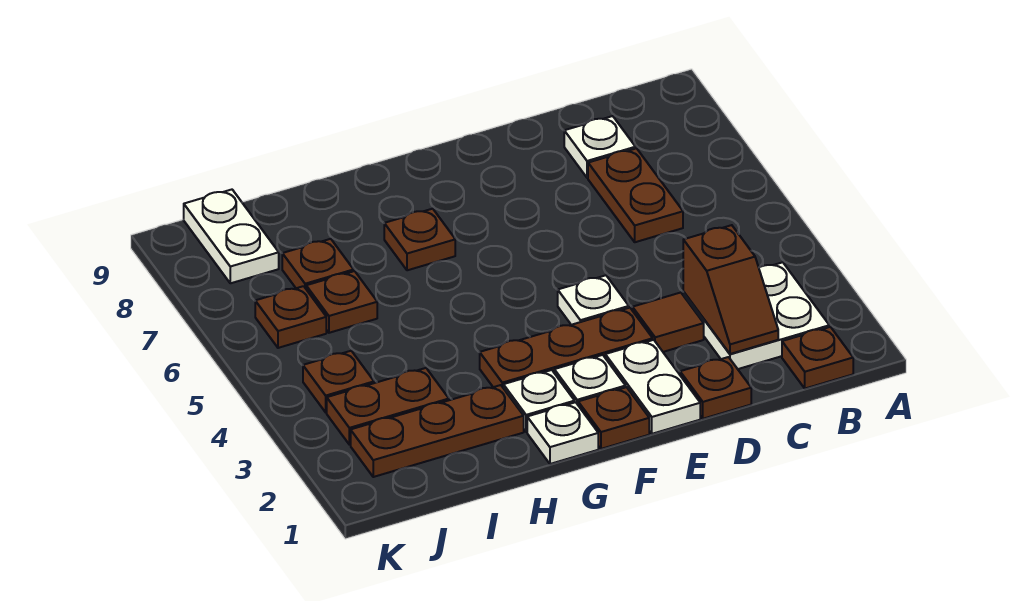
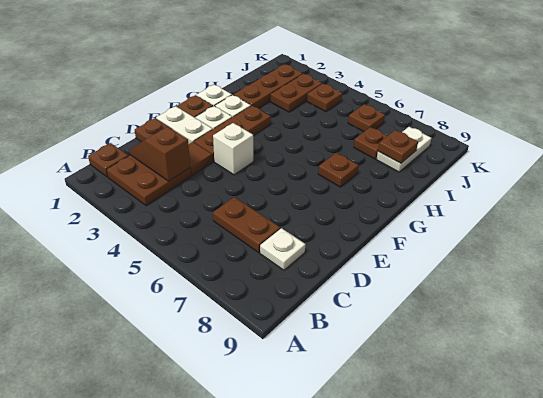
white 2x2 plate [683,262,829,369] -> brown 2x2 plate [107,155,191,206]
white 1x1 plate [558,275,629,325] -> white 1x1 brick [213,123,253,175]
brown 1x1 plate [306,271,377,333] -> brown 1x1 plate moved to [378,130,418,163]
white 1x2 plate [184,190,279,283] -> white 1x2 plate turned to [376,127,431,172]

